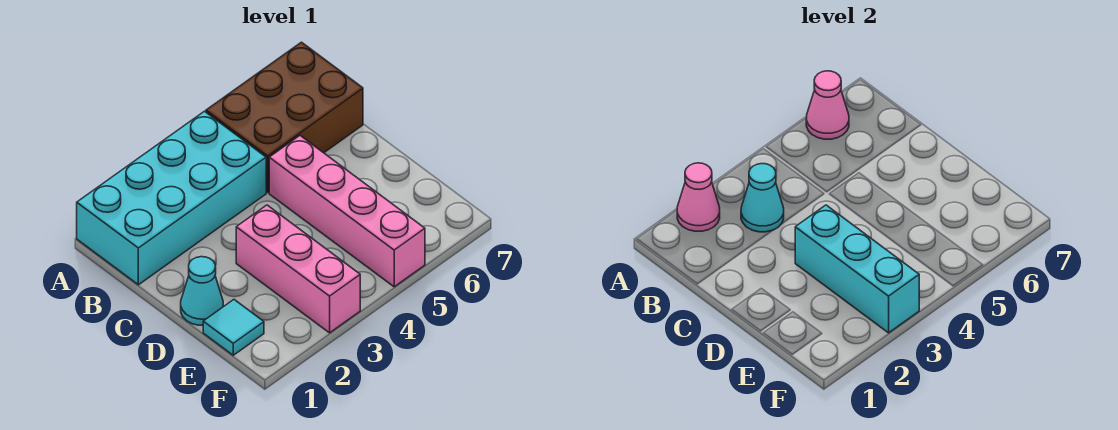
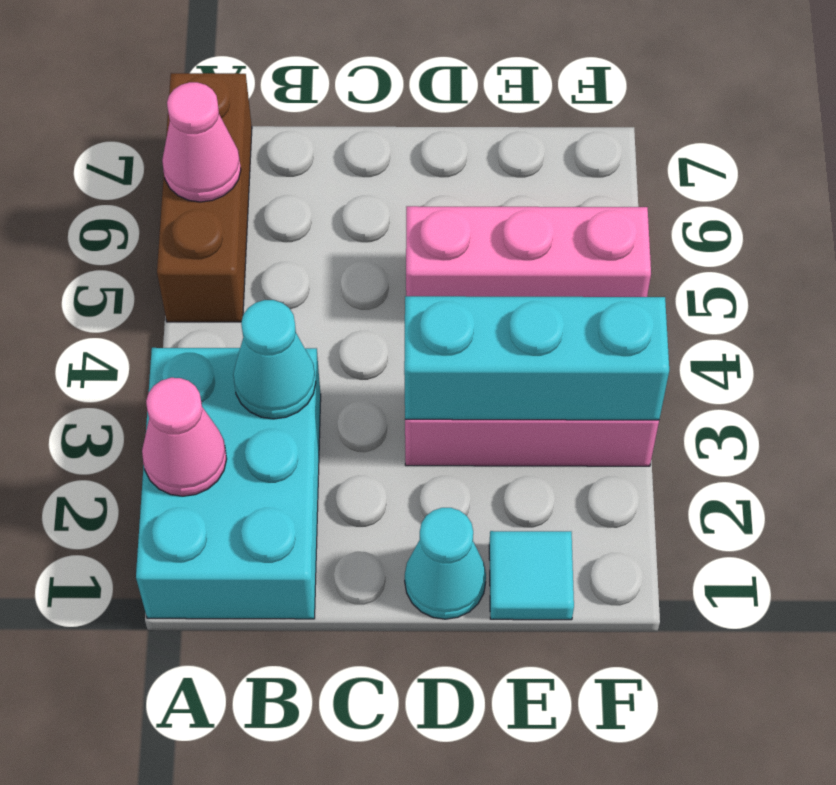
cyan 2x4 brick [77,111,266,285] -> cyan 2x3 brick [136,348,321,619]
brown 2x3 brick [206,42,363,192] -> brown 1x3 brick [157,73,252,322]
pink 1x4 brick [269,136,425,287] -> pink 1x3 brick [406,206,651,297]

